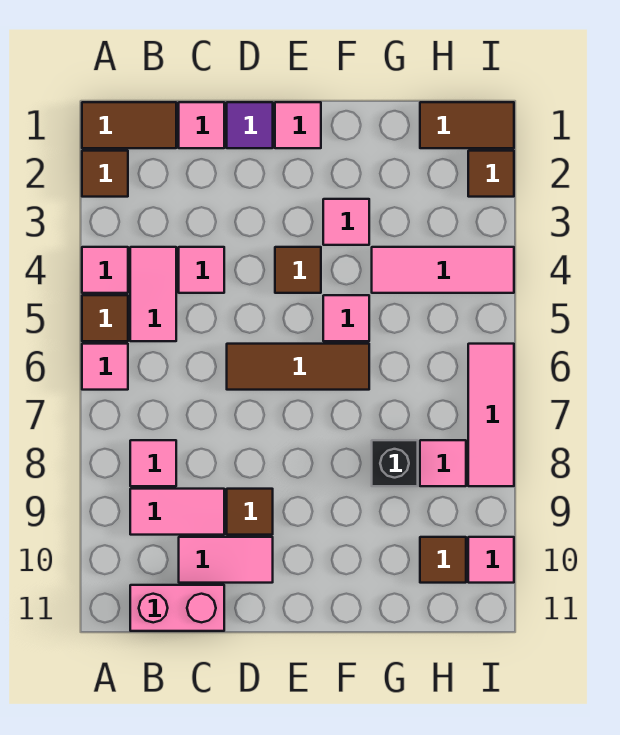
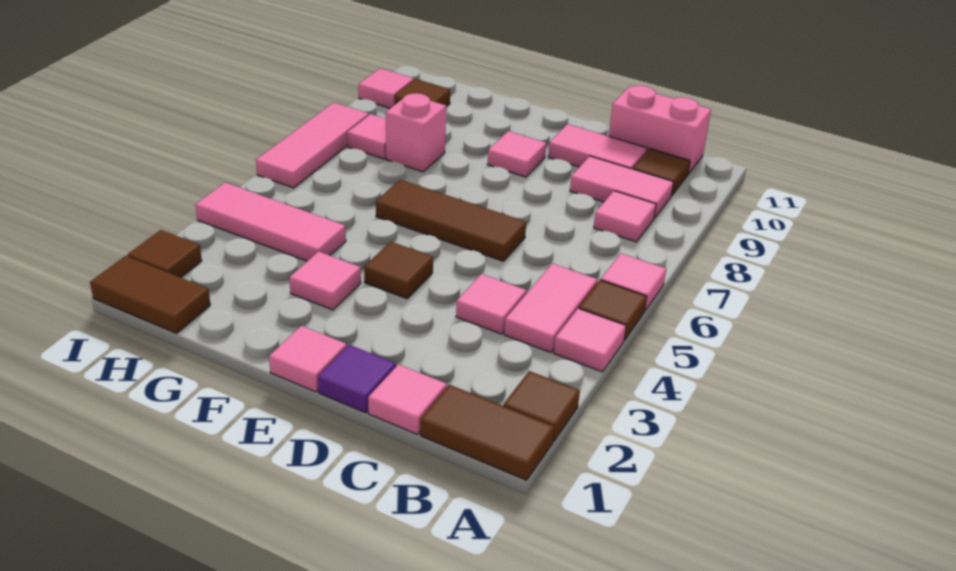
brown 1x1 tile [227,489,273,535] -> brown 1x1 tile moved to [633,149,690,196]
pink 1x1 tile [323,295,369,341] -> pink 1x1 tile moved to [487,131,546,177]
black 1x1 brick [372,440,418,486] -> pink 1x1 brick [386,93,446,172]

